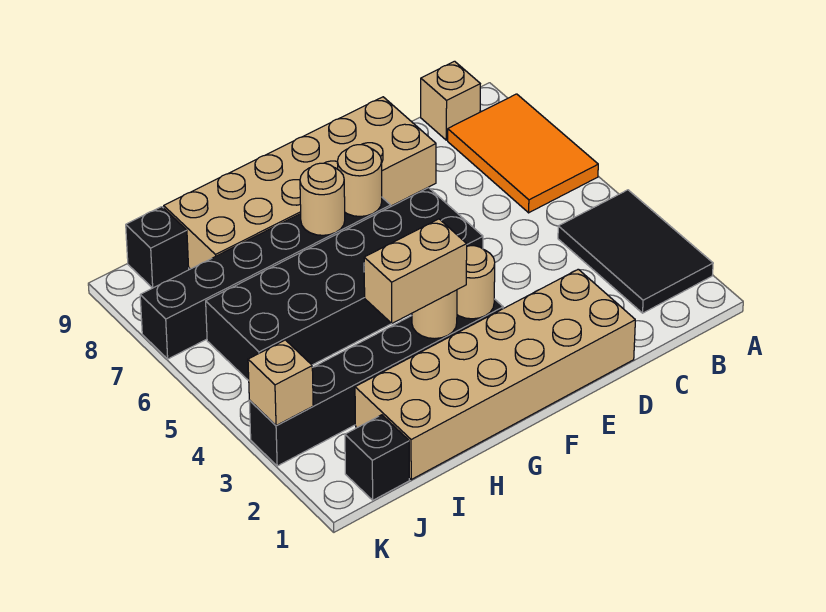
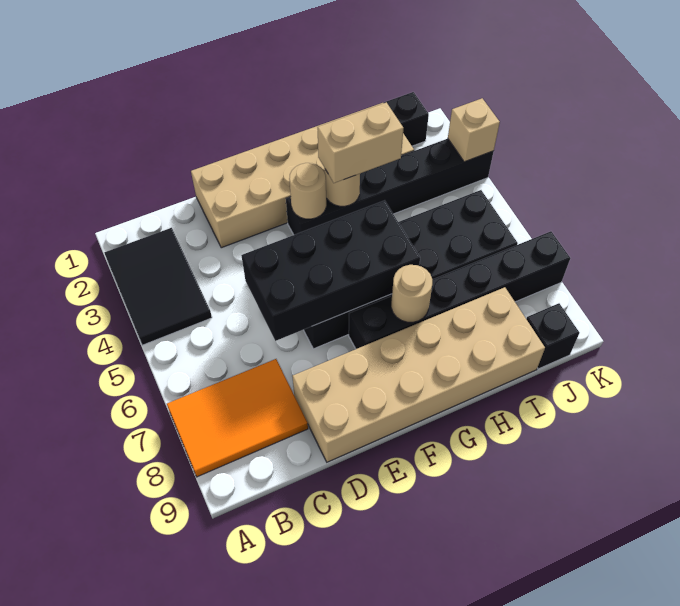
orange 2x3 tile [448,94,598,213] -> orange 2x3 tile turned to [167,359,308,477]
tan 1x1 brick [421,61,480,140] -> none
none -> black 2x4 brick [241,200,420,341]
tan 1x1 round brick [337,145,382,216] -> none

